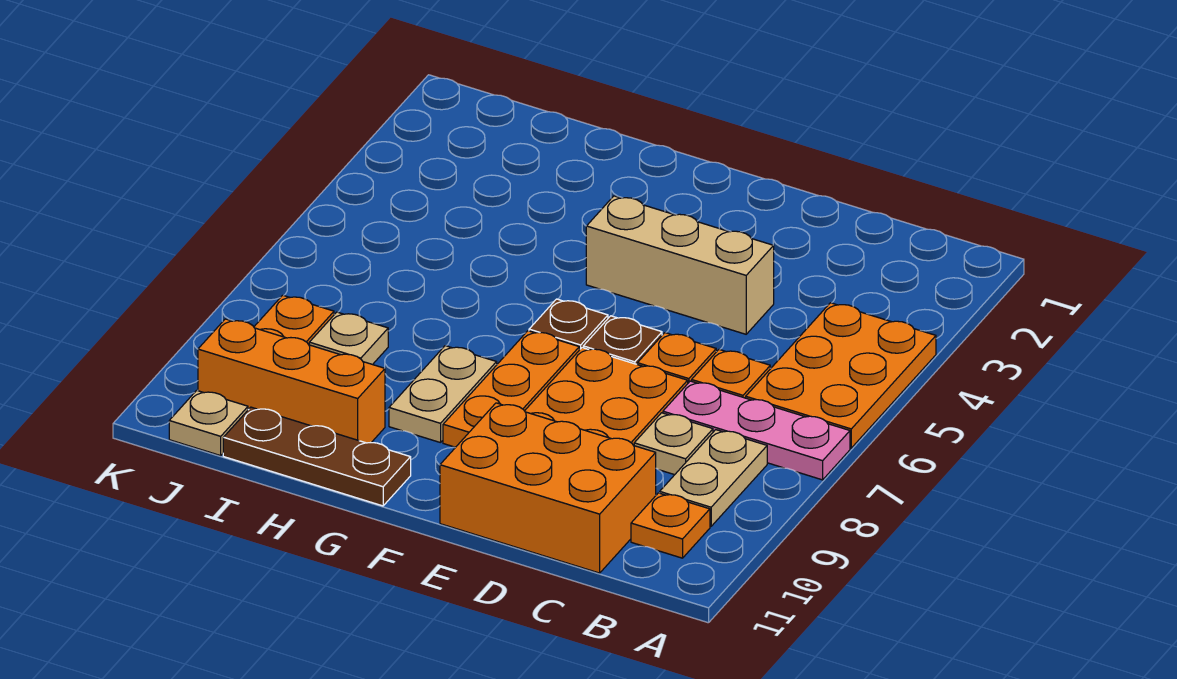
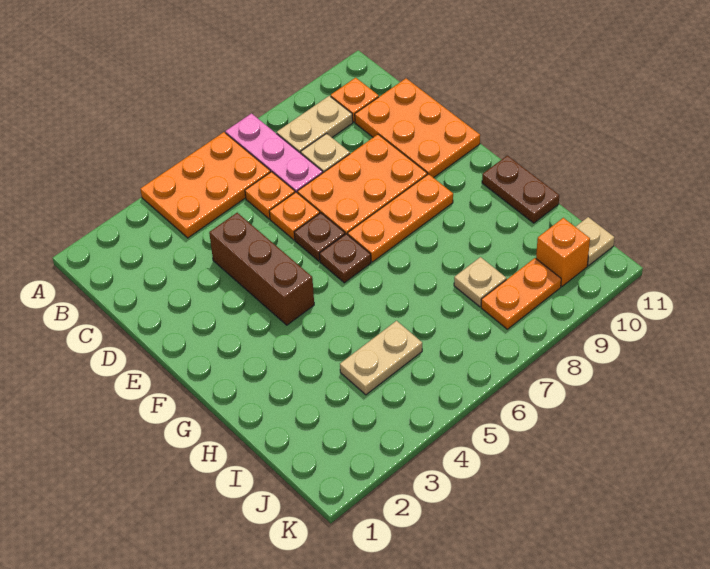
orange 2x3 brick [440,403,656,573] -> orange 2x3 plate [355,78,480,178]
tan 1x3 brick [586,196,774,334] -> brown 1x3 brick [209,213,314,325]
tan 1x2 plate [389,346,497,443] -> tan 1x2 plate moved to [340,321,422,395]
brown 1x3 plate [223,407,411,506] -> brown 1x2 plate [482,156,559,223]
orange 1x3 brick [198,319,385,443] -> orange 1x1 brick [536,218,590,287]

